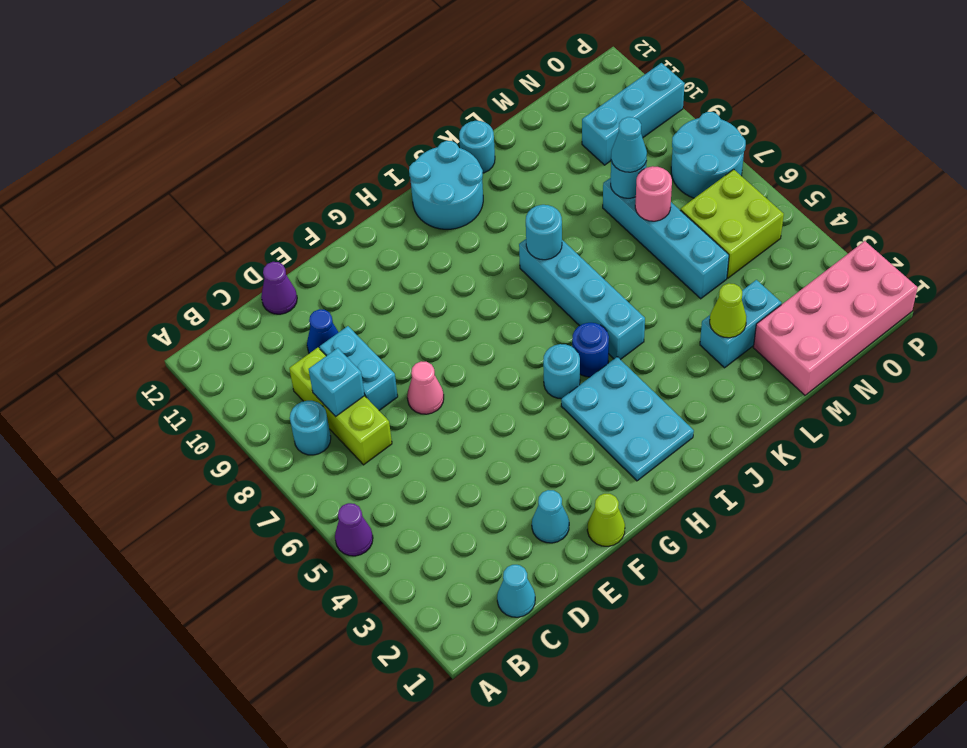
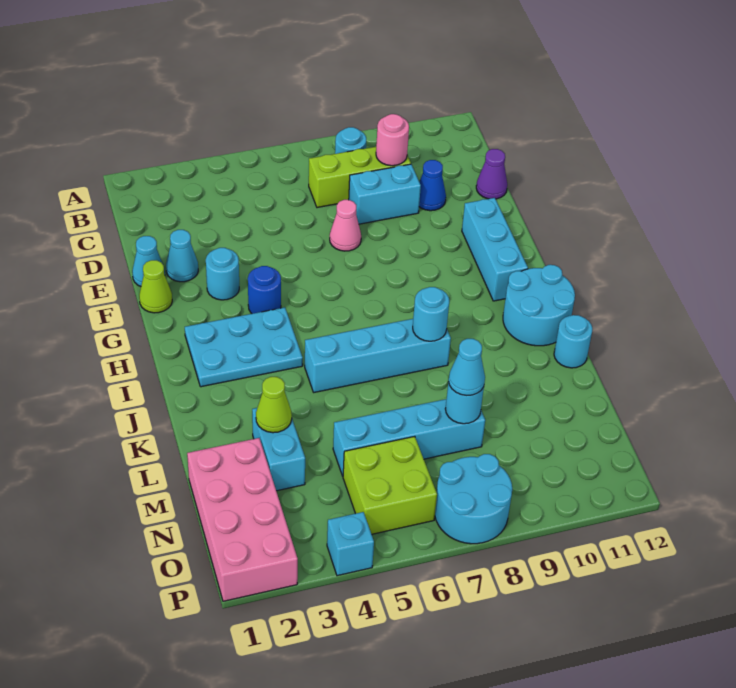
purple 1x1 cone [335,503,373,556] -> none
cyan 1x1 cone [497,565,535,617] -> cyan 1x1 cone moved to [132,236,165,286]
cyan 1x1 brick [309,348,365,416] -> cyan 1x1 brick moved to [327,512,374,576]
cyan 1x1 round brick [543,344,580,399] -> cyan 1x1 round brick moved to [206,248,239,300]
blue 1x1 round brick [572,323,609,377] -> blue 1x1 round brick moved to [248,266,281,314]
pink 1x1 round brick [635,166,672,221] -> pink 1x1 round brick moved to [376,114,409,166]
cyan 1x3 brick [582,63,685,165] -> cyan 1x3 brick moved to [462,198,528,301]

